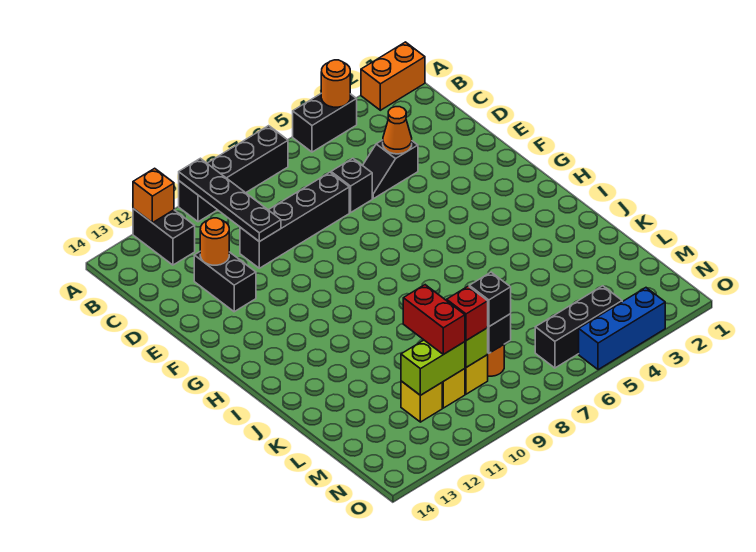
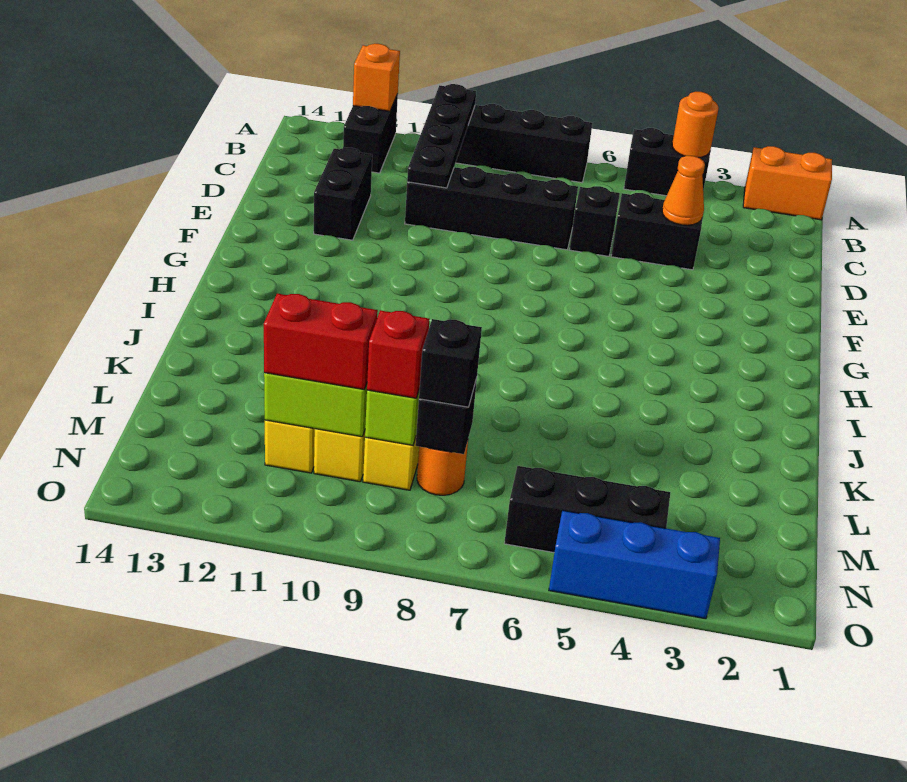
black 1x2 slope [363,140,418,199] -> black 1x2 brick [611,193,702,270]
orange 1x1 round brick [200,218,229,265] -> none
red 1x2 brick [403,285,465,354] -> red 1x2 brick turned to [264,294,378,390]

